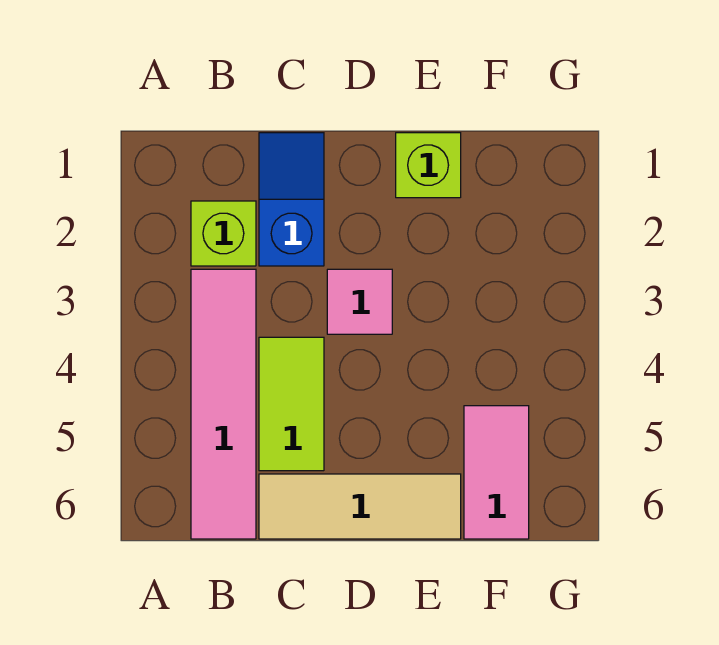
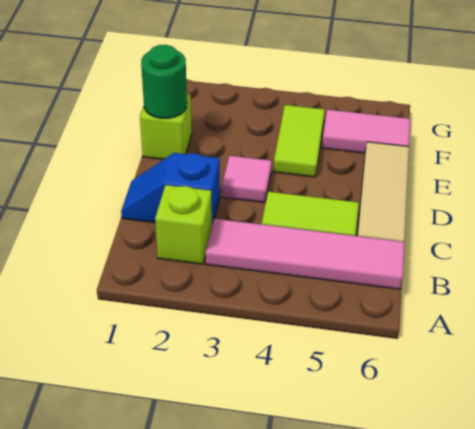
none -> green 1x1 round brick [141,45,187,118]
none -> lime 1x2 tile [273,105,325,177]

